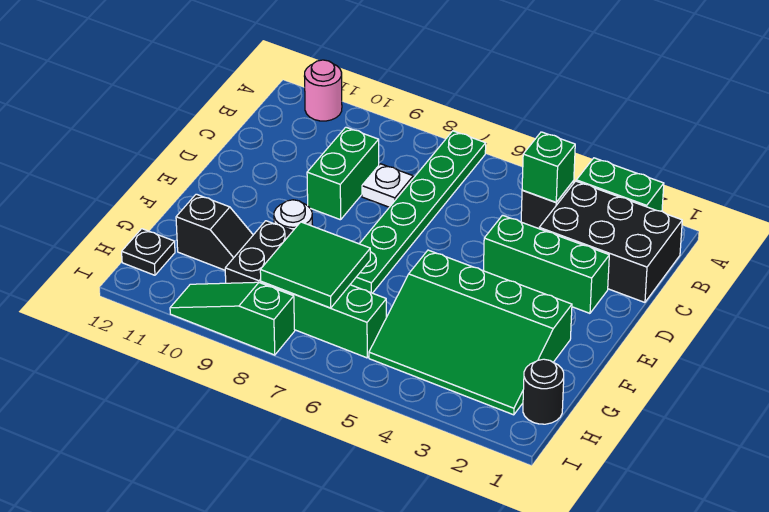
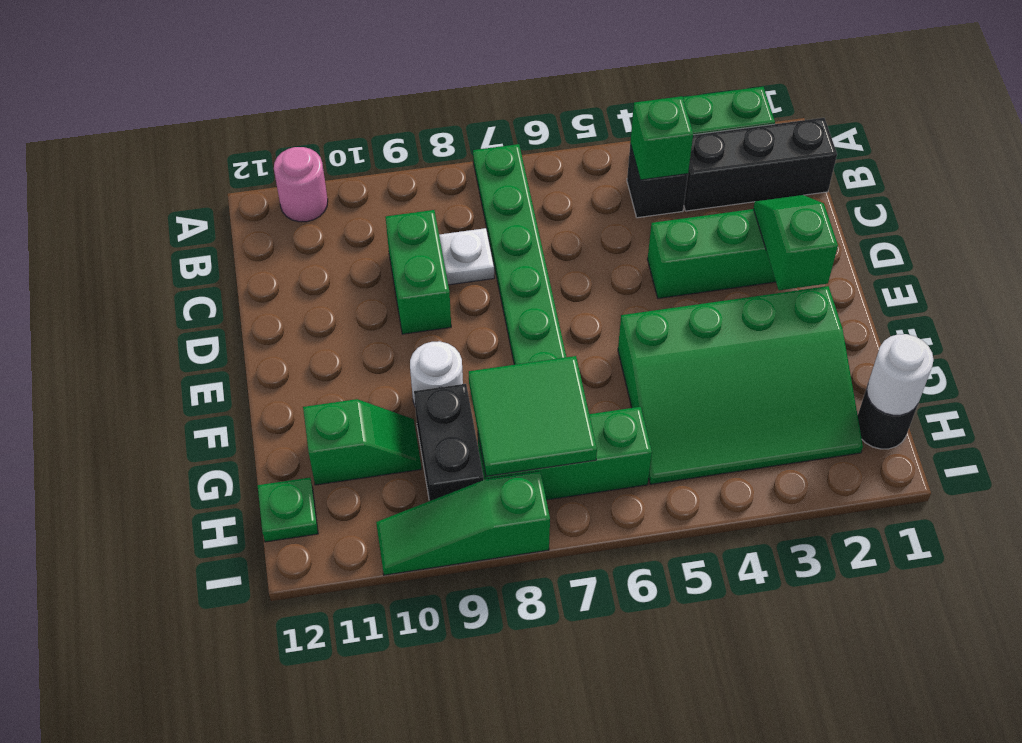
black 2x3 brick [539,181,682,302] -> black 1x3 brick [684,118,837,211]
none -> green 1x2 slope [753,195,838,290]
black 1x2 slope [176,194,253,270] -> green 1x2 slope [303,399,421,485]
none -> white 1x1 round brick [867,334,933,415]
black 1x1 plate [122,229,175,275] -> green 1x1 plate [258,478,318,542]

